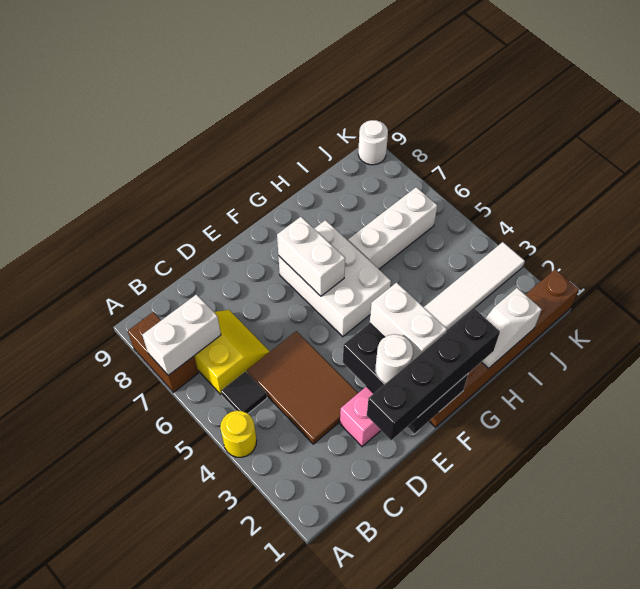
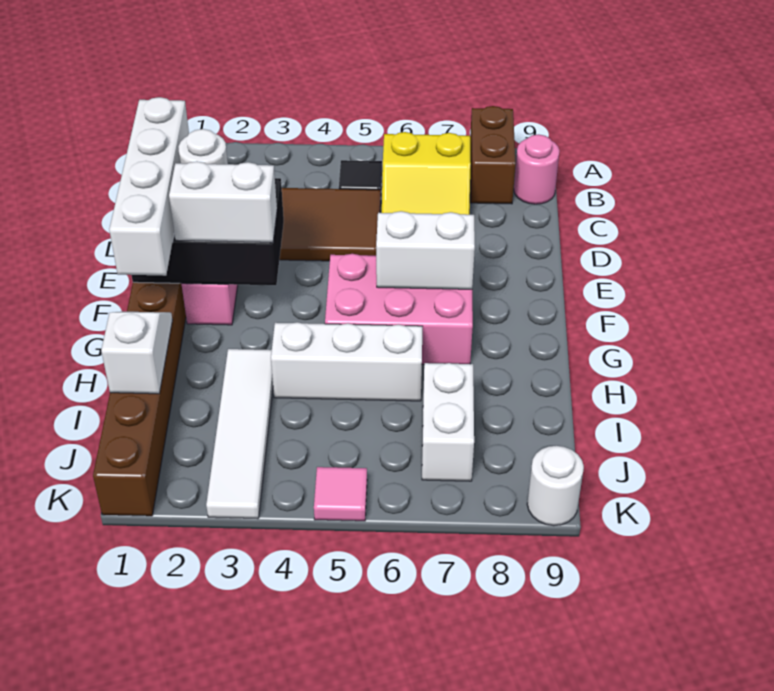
yellow 1x1 round brick [220,411,257,457] -> none
brown 1x2 brick [128,312,198,392] -> brown 1x2 brick turned to [470,106,516,204]
white 1x2 brick [142,294,221,375] -> white 1x2 brick moved to [422,363,474,481]
none -> pink 1x1 round brick [514,134,560,204]
black 1x4 brick [367,308,500,440] -> white 1x4 brick [109,97,189,276]
white 2x3 brick [278,220,391,337] -> pink 2x3 brick [325,254,473,364]
white 1x3 brick [348,187,437,269] -> white 1x3 brick turned to [271,322,423,401]
none -> pink 1x1 tile [314,467,367,521]

